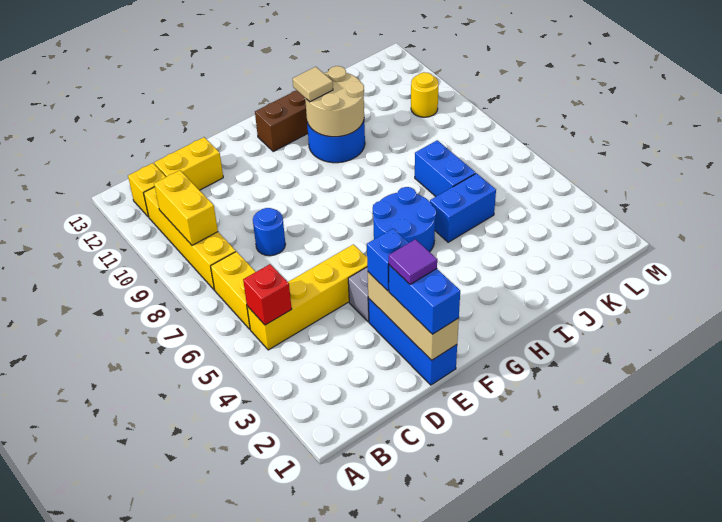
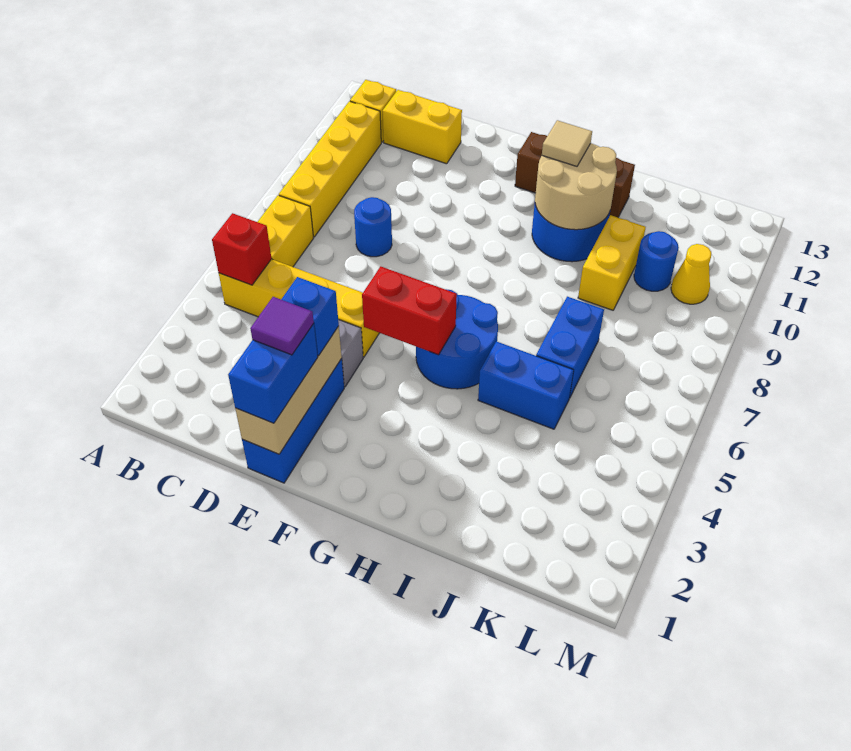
yellow 1x2 brick [154,170,218,245] -> yellow 1x2 brick moved to [578,215,646,310]
none -> red 1x2 brick [362,266,457,355]
none -> blue 1x1 round brick [634,231,679,291]
yellow 1x1 round brick [411,72,438,117] -> yellow 1x1 cone [671,244,711,304]

